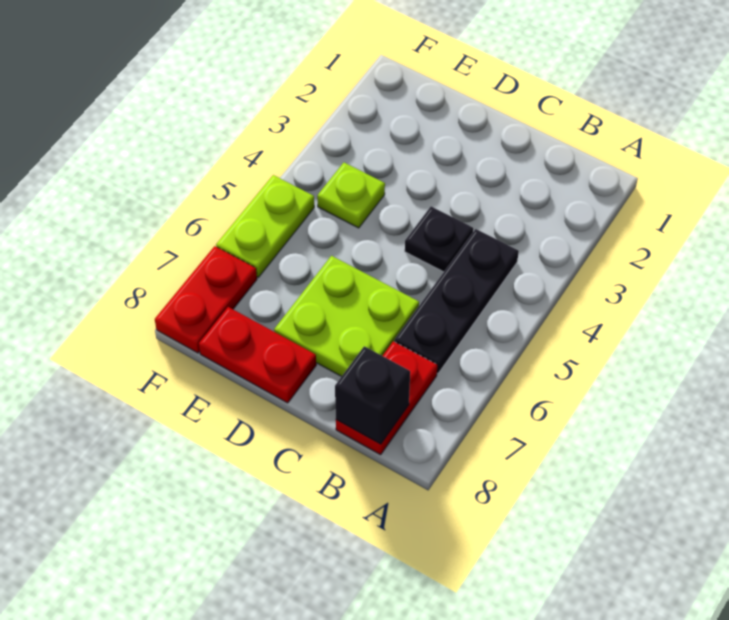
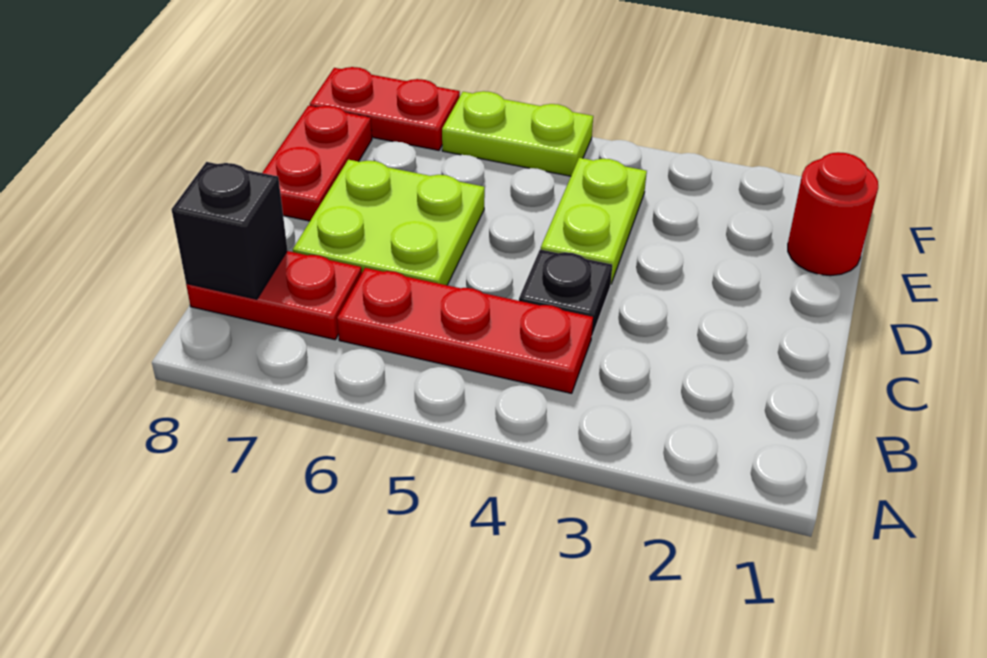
black 1x3 plate [394,229,519,374] -> red 1x3 plate [337,268,593,393]
none -> red 1x1 round brick [788,152,878,276]
lime 1x1 plate [317,163,385,228] -> lime 1x2 plate [541,158,647,284]

